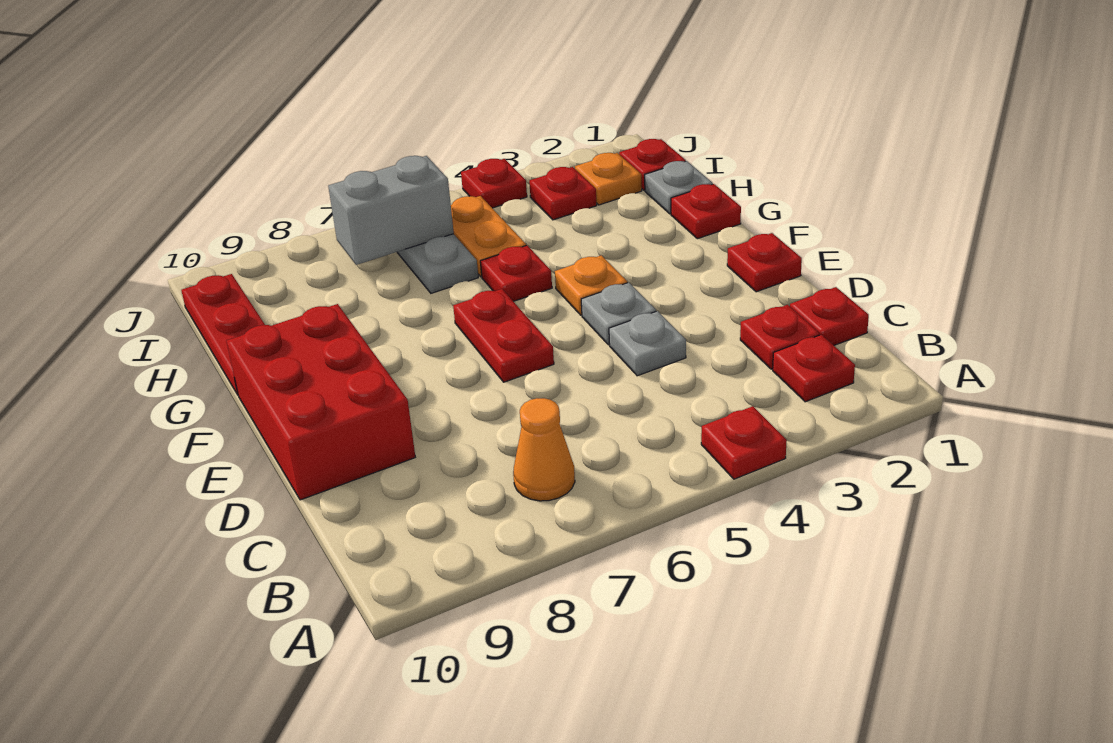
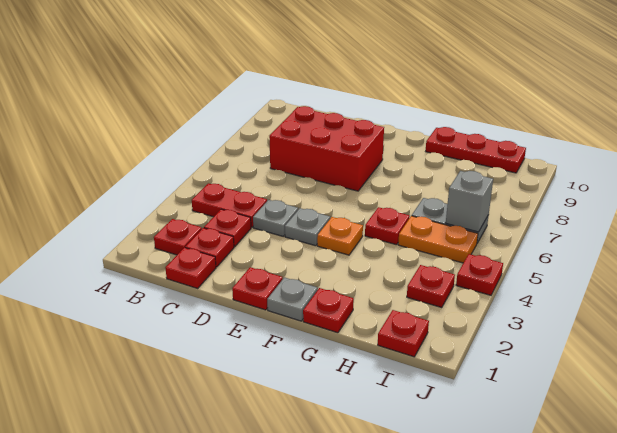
red 1x1 plate [701,406,787,479] -> red 1x1 plate moved to [204,209,251,247]
orange 1x1 cone [513,398,575,501] -> none
red 2x3 brick [227,304,415,500] -> red 2x3 brick moved to [269,106,384,191]
red 1x2 plate [453,289,554,382] -> red 1x2 plate moved to [192,183,267,228]
grey 1x1 plate [645,161,713,214] -> grey 1x1 plate moved to [267,277,318,321]
orange 1x1 plate [575,153,642,205] -> none
grey 1x2 brick [328,156,454,265] -> grey 1x1 brick [446,171,493,232]

